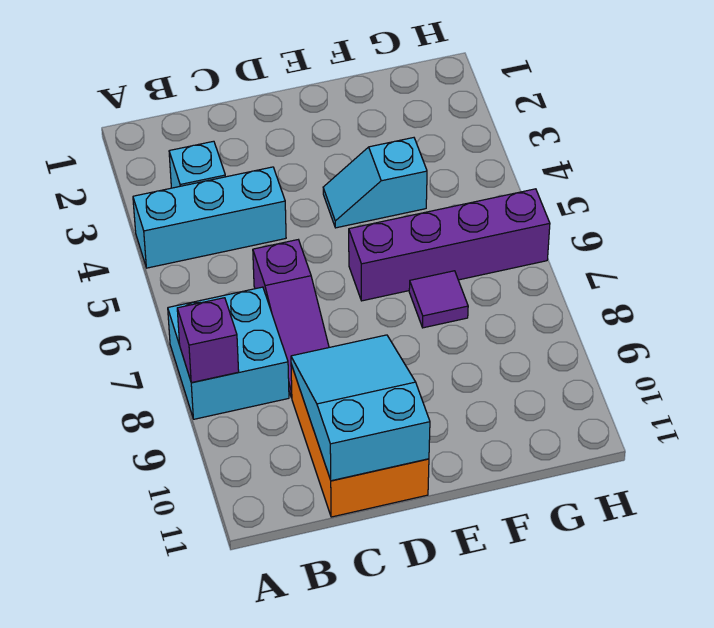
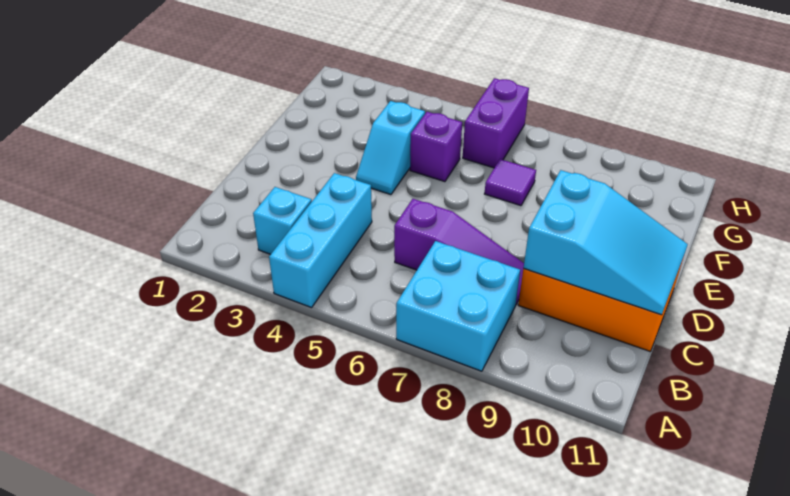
purple 1x1 brick [177,298,239,383] -> purple 1x1 brick moved to [410,112,462,182]
cyan 2x3 slope [291,335,430,481] -> cyan 2x3 slope turned to [524,170,688,315]
purple 1x4 brick [349,189,550,301] -> purple 1x2 brick [463,78,529,168]

